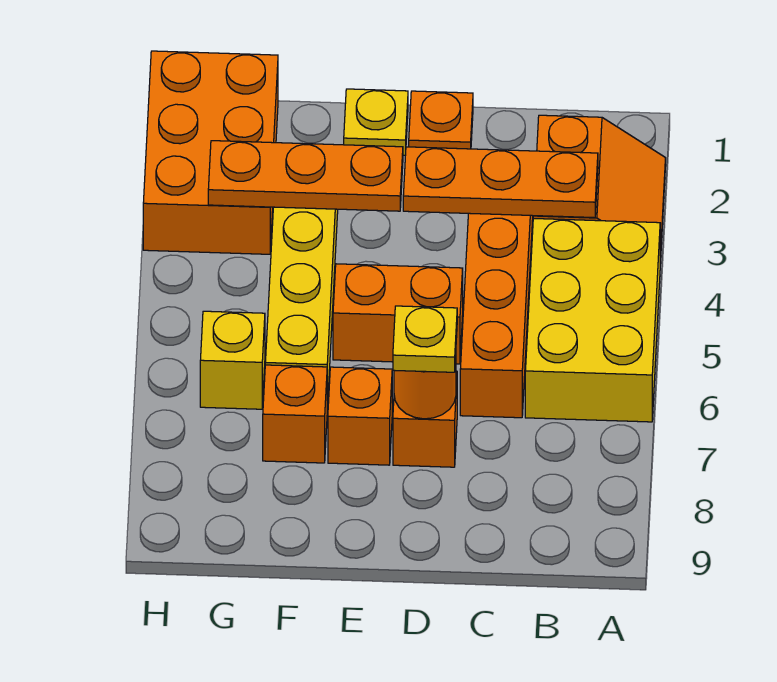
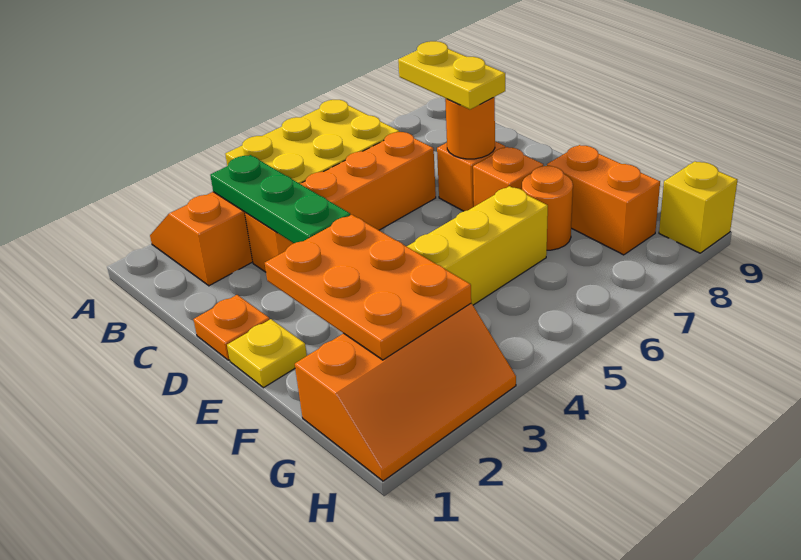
orange 1x3 plate [403,147,598,218] -> green 1x3 plate [210,155,350,243]
orange 1x2 brick [333,264,463,364] -> orange 1x2 brick moved to [547,145,660,255]
yellow 1x1 plate [393,306,457,372] -> yellow 1x2 plate [398,41,505,109]
orange 1x3 plate [208,141,403,211] -> orange 2x3 plate [265,215,471,360]
orange 1x1 brick [263,365,327,463] -> orange 1x1 round brick [522,166,573,250]
orange 2x3 brick [143,51,278,254] -> orange 2x3 slope [295,304,516,481]
yellow 1x1 brick [200,311,265,409] -> yellow 1x1 brick moved to [659,161,737,253]

